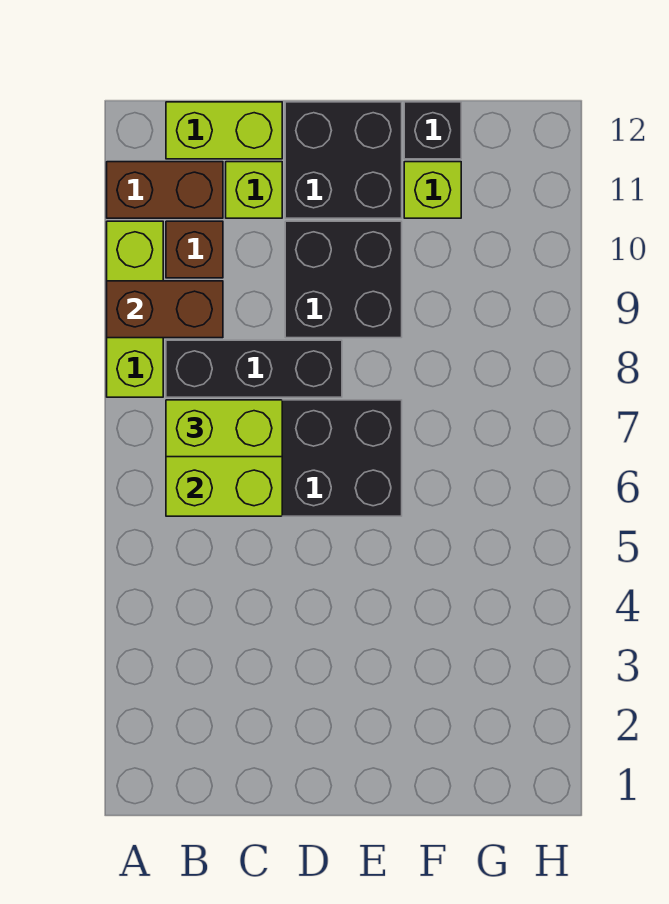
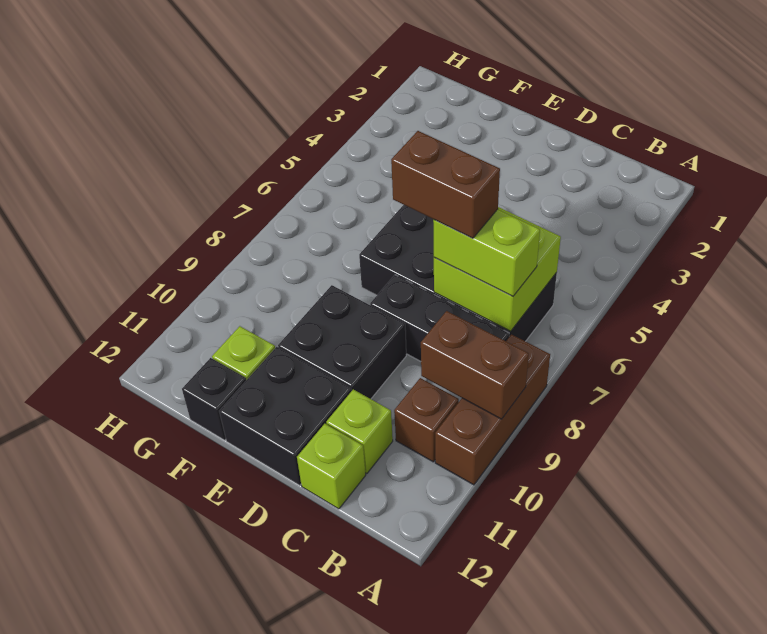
lime 1x3 brick [107,221,163,397] -> brown 1x3 brick [435,335,550,485]
brown 1x2 brick [107,162,223,218] -> brown 1x2 brick moved to [391,131,500,238]
lime 1x2 brick [166,102,282,159] -> lime 1x1 brick [297,424,366,509]

